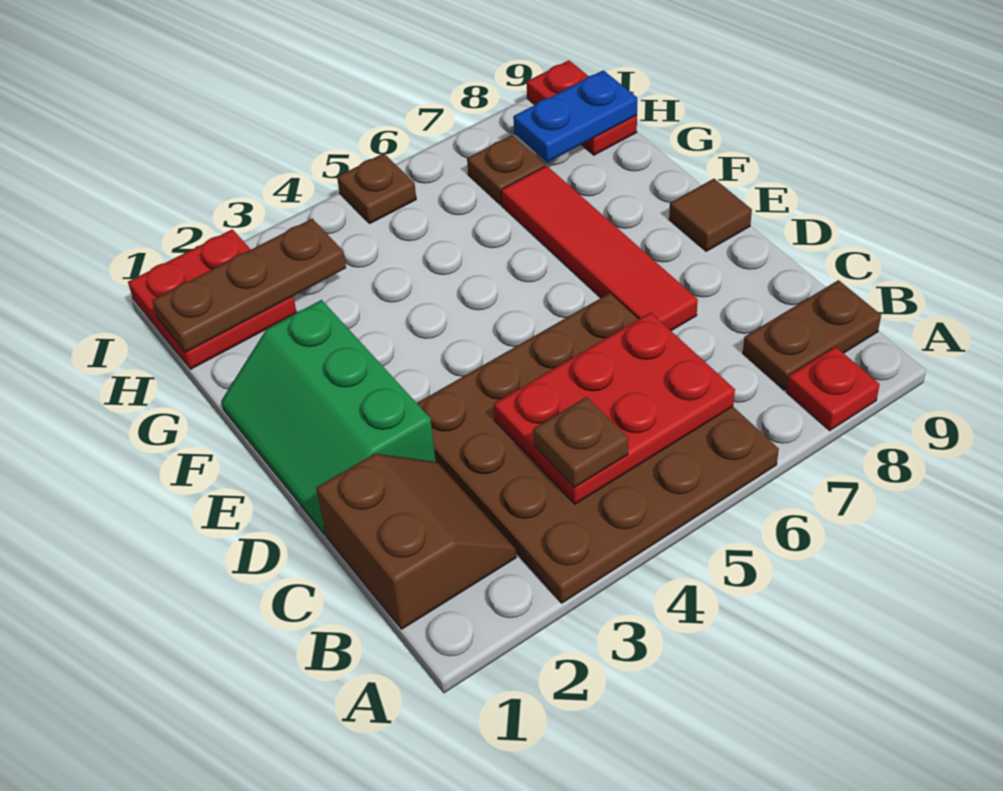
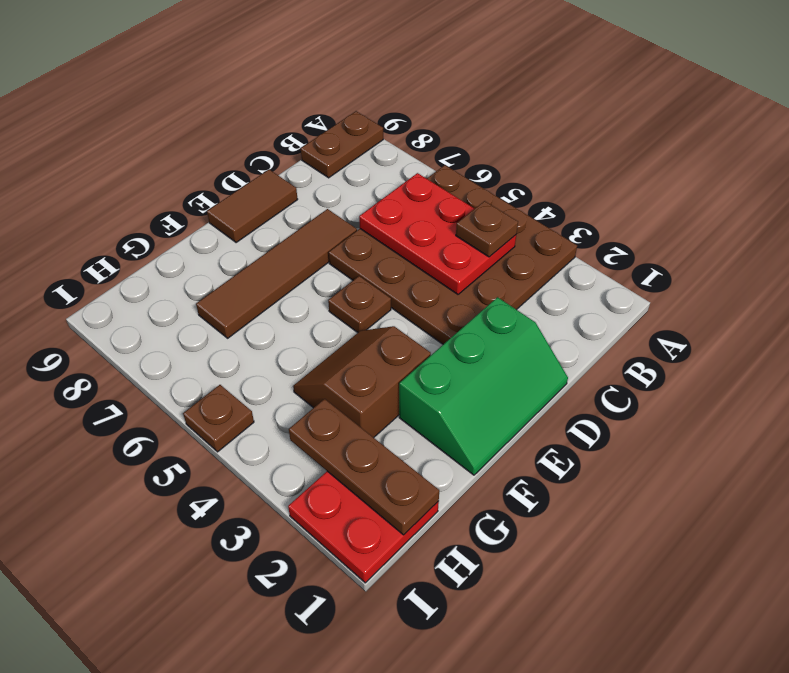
red 1x1 plate [786,347,880,431] -> none
brown 2x2 slope [316,453,516,629] -> brown 2x2 slope moved to [293,326,431,438]
brown 1x2 plate [743,280,881,390] -> brown 1x2 plate turned to [301,111,383,178]
red 1x4 tile [501,166,698,331] -> brown 1x4 tile [196,209,357,338]
brown 1x1 tile [669,179,752,251] -> brown 1x2 tile [207,170,298,243]
brown 1x1 plate [467,135,545,205] -> brown 1x1 plate moved to [328,276,391,333]
blue 1x2 plate [513,70,637,162] -> none
red 1x2 plate [527,60,637,155] -> none

